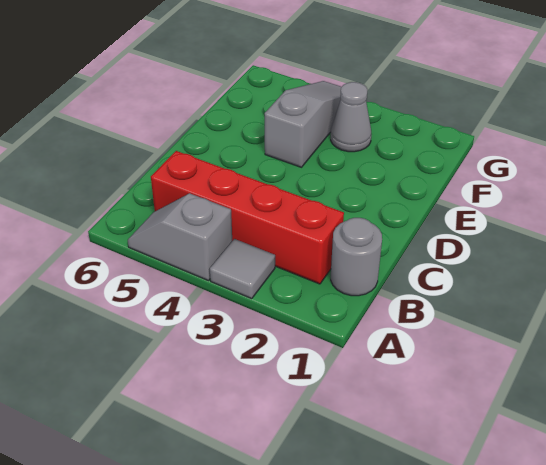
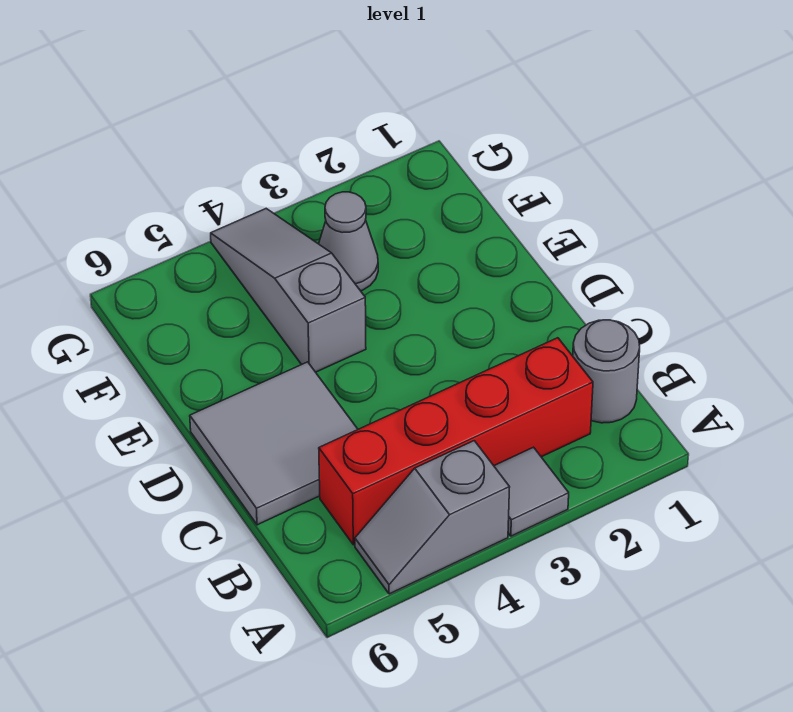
none -> grey 2x2 tile [190,362,358,525]

